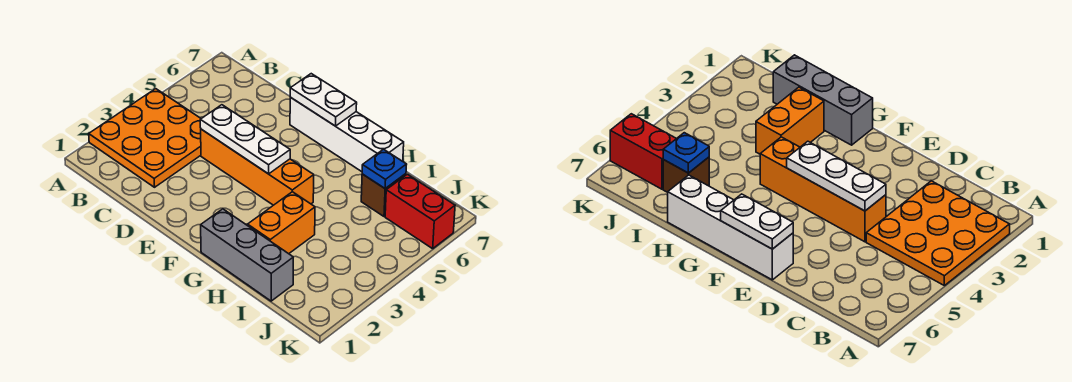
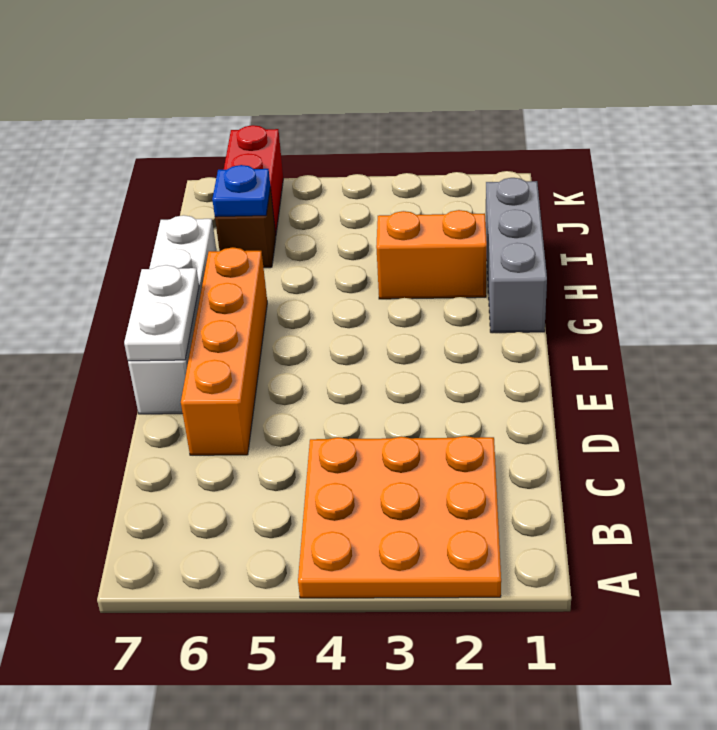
orange 1x4 brick [201,129,314,205] -> orange 1x4 brick moved to [181,247,267,455]
white 1x3 plate [200,105,290,174] -> none

